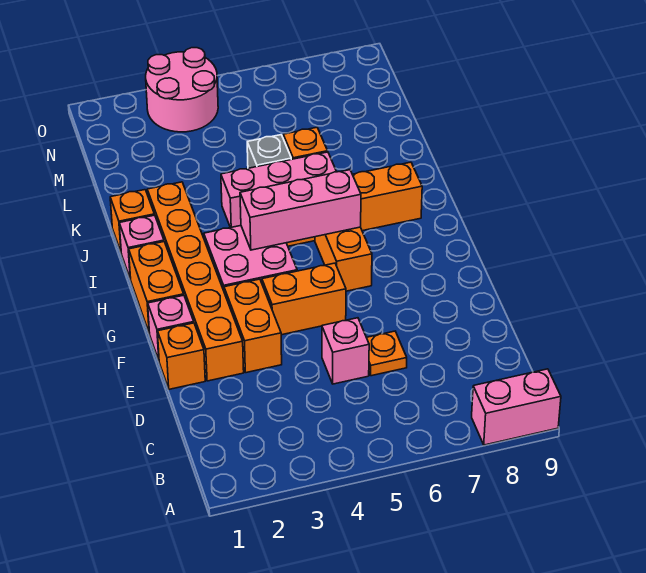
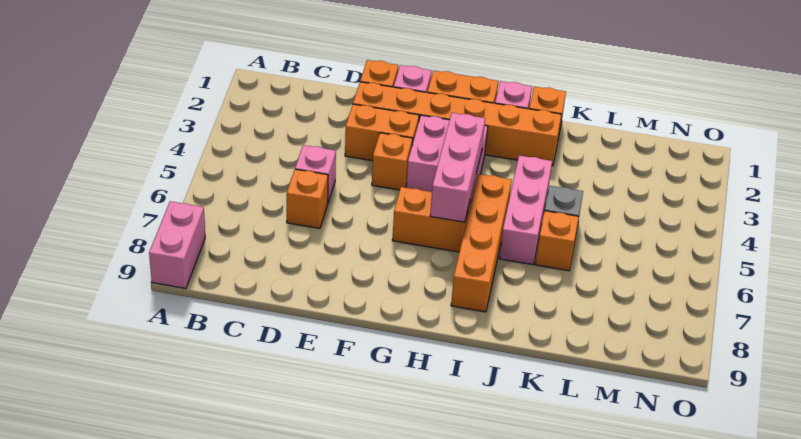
orange 1x1 plate [367,331,407,376] -> orange 1x1 brick [287,169,328,228]
orange 1x2 brick [262,263,346,335] -> orange 1x1 brick [372,133,413,190]
pink 2x2 round brick [146,48,218,132] -> none

